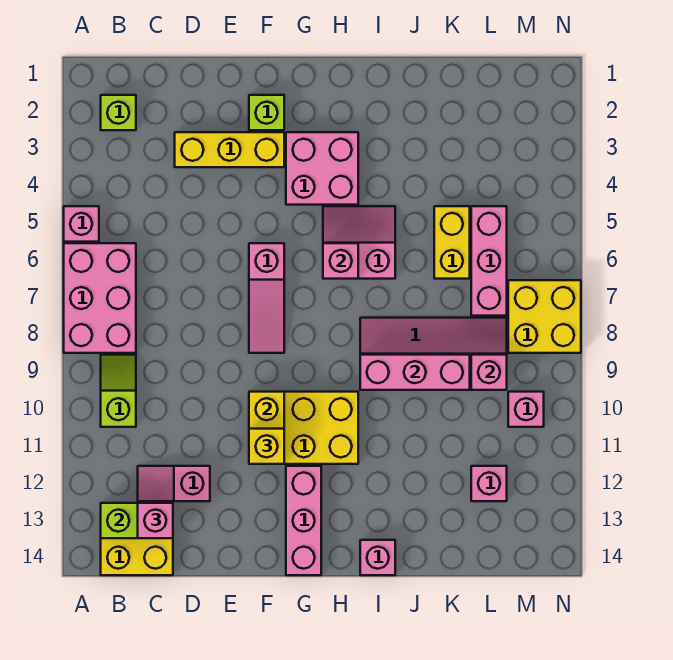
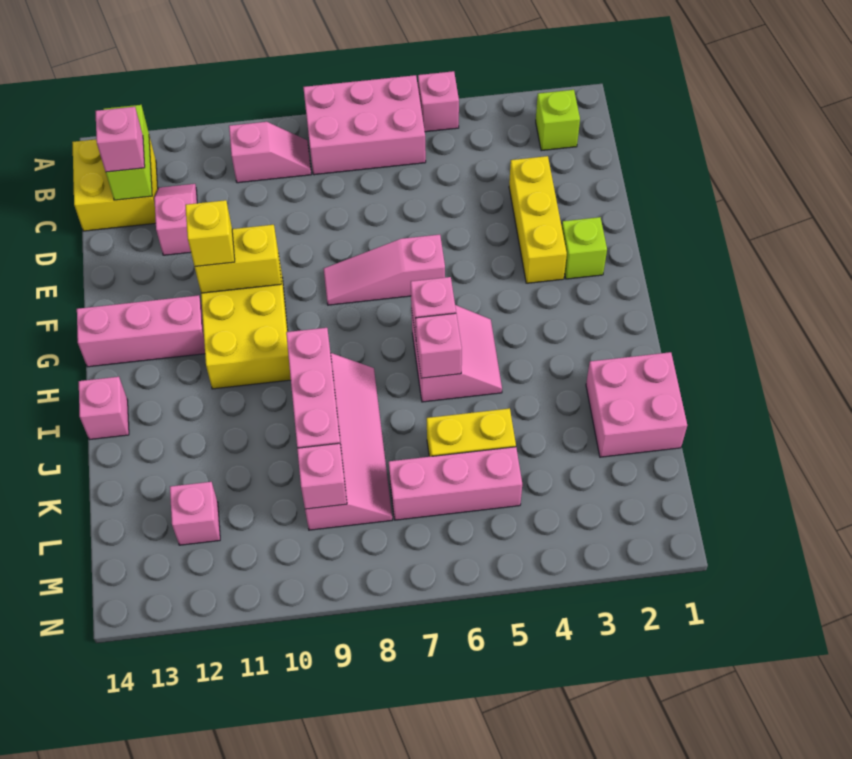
lime 1x2 slope [101,355,136,427] -> pink 1x2 slope [229,122,311,183]
pink 2x2 brick [286,132,358,205] -> pink 2x2 brick moved to [586,352,687,457]
yellow 2x2 brick [508,280,581,353] -> none
pink 1x1 brick [508,392,544,427] -> pink 1x1 brick moved to [416,313,462,378]

